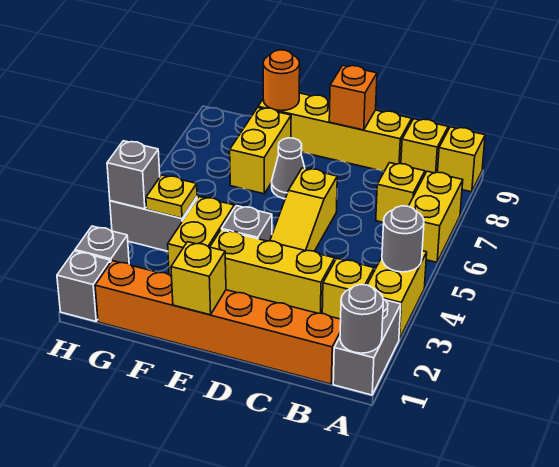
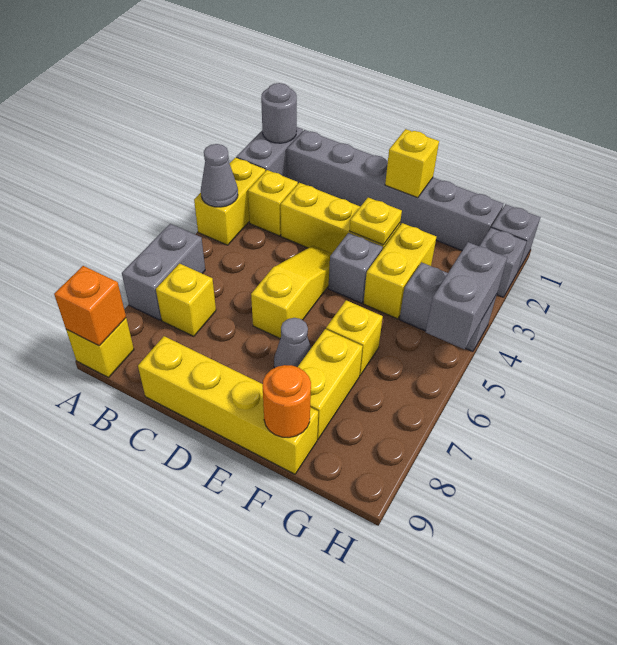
grey 1x1 round brick [382,206,424,272] -> grey 1x1 cone [201,144,238,207]
yellow 1x2 brick [409,171,463,262] -> grey 1x2 brick [122,224,205,320]
orange 1x6 brick [95,261,341,384] -> grey 1x6 brick [287,130,503,250]
yellow 1x1 brick [401,119,448,174] -> yellow 1x1 brick moved to [326,300,383,375]
orange 1x1 brick [329,65,377,130] -> orange 1x1 brick moved to [54,266,126,346]
yellow 1x1 plate [146,175,197,218] -> yellow 1x1 plate moved to [349,198,402,245]
grey 1x1 brick [107,141,160,209] -> grey 1x2 brick [426,242,507,349]

